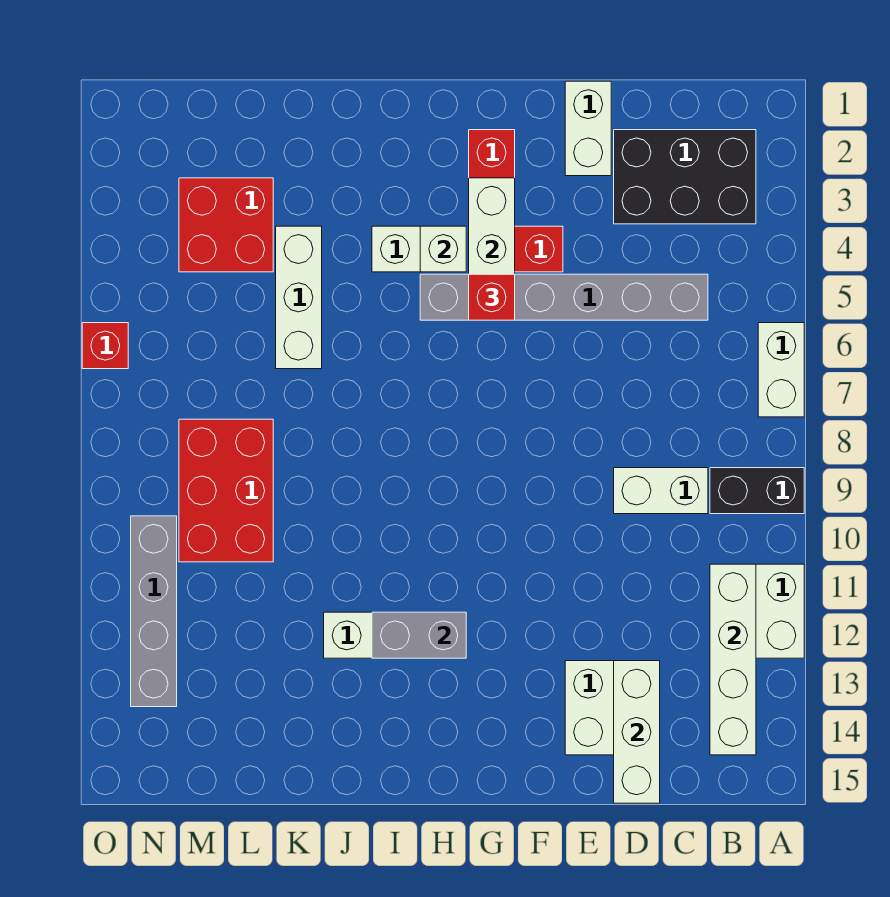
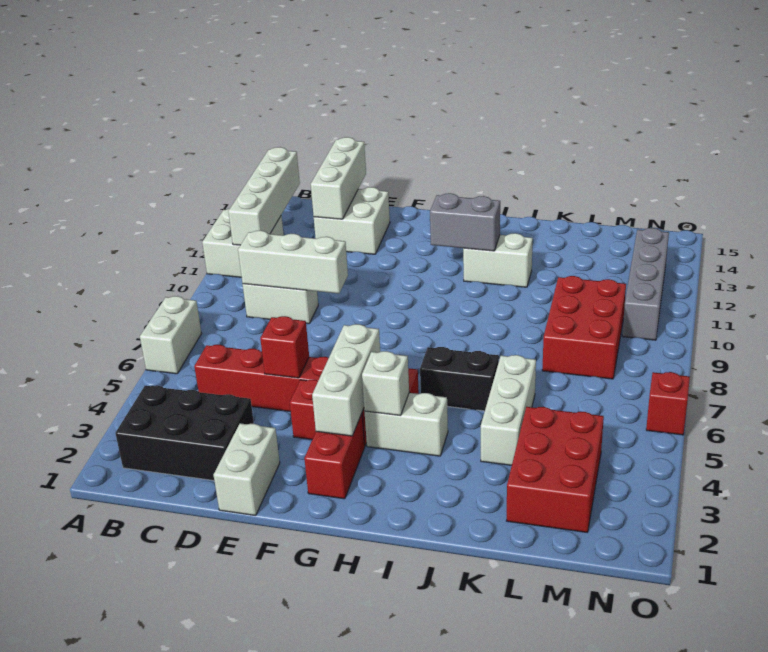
black 1x2 brick [710,468,804,514] -> black 1x2 brick moved to [420,347,499,411]
grey 1x6 brick [420,274,708,320] -> red 1x6 brick [194,345,419,412]
none -> white 1x3 brick [238,231,348,294]
red 1x1 brick [469,274,515,320] -> red 1x1 brick moved to [260,316,309,378]
red 2x2 brick [179,178,273,272] -> red 2x3 brick [507,407,604,532]

